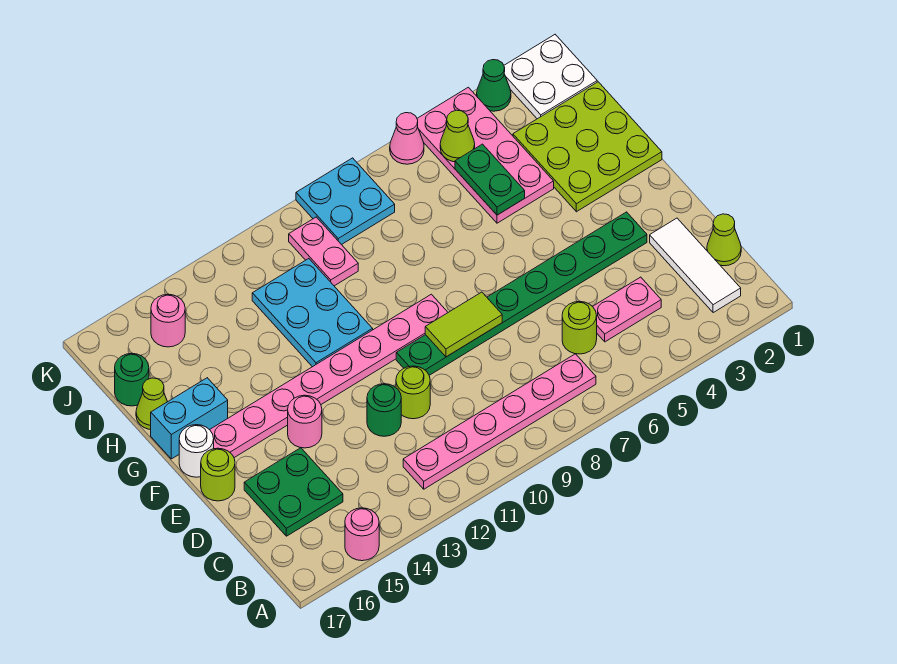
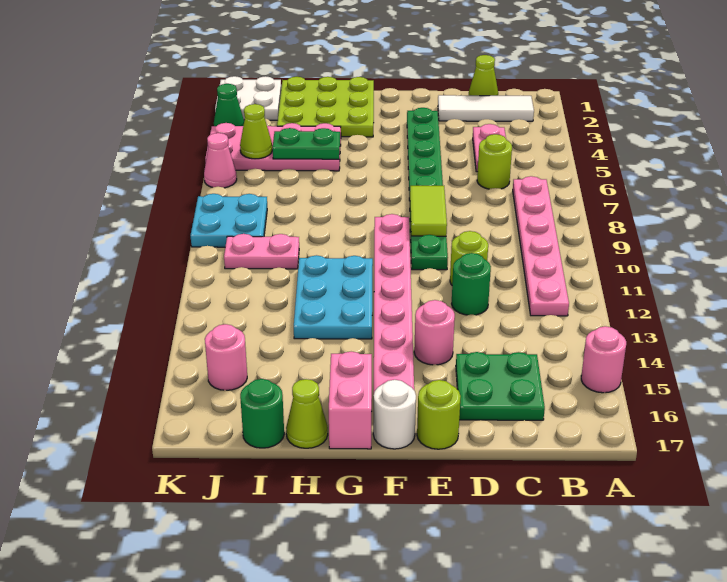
cyan 2x3 plate [252,259,373,367] -> cyan 2x3 plate turned to [294,255,373,339]
cyan 1x2 brick [151,378,228,459] -> pink 1x2 brick [329,352,372,449]

